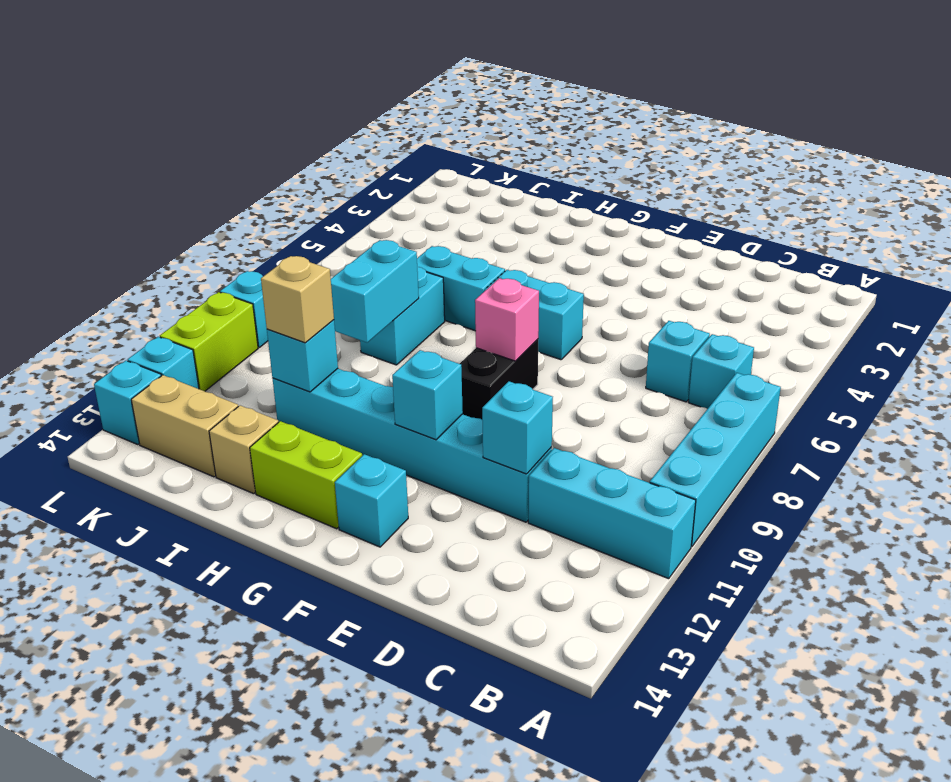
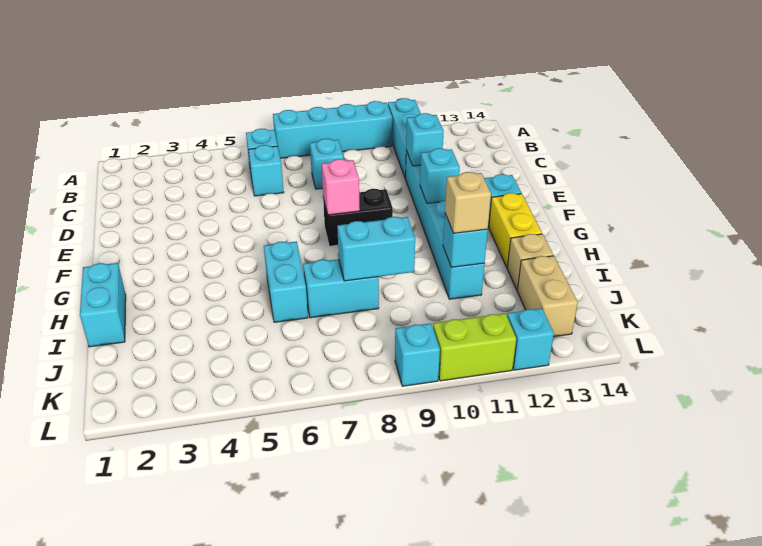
cyan 1x2 brick [485,270,584,360] -> cyan 1x2 brick moved to [80,263,126,347]
lime 1x2 brick [250,421,362,529] -> yellow 1x2 brick [489,193,542,268]
cyan 1x1 brick [94,361,161,445] -> cyan 1x1 brick moved to [310,139,343,189]

